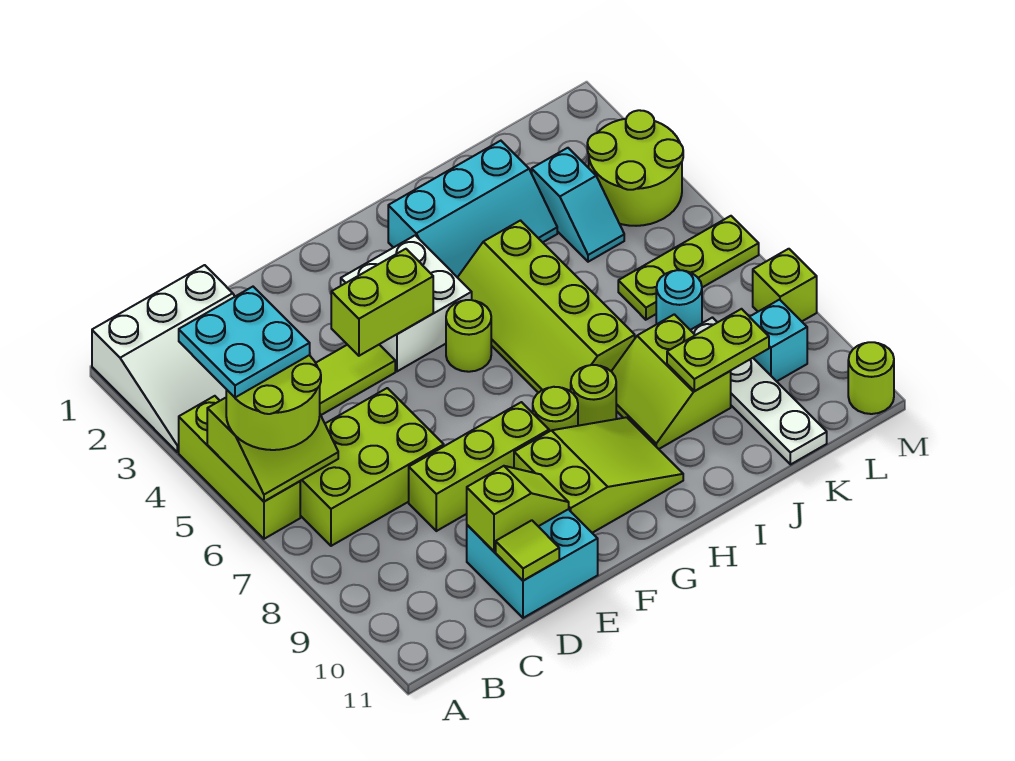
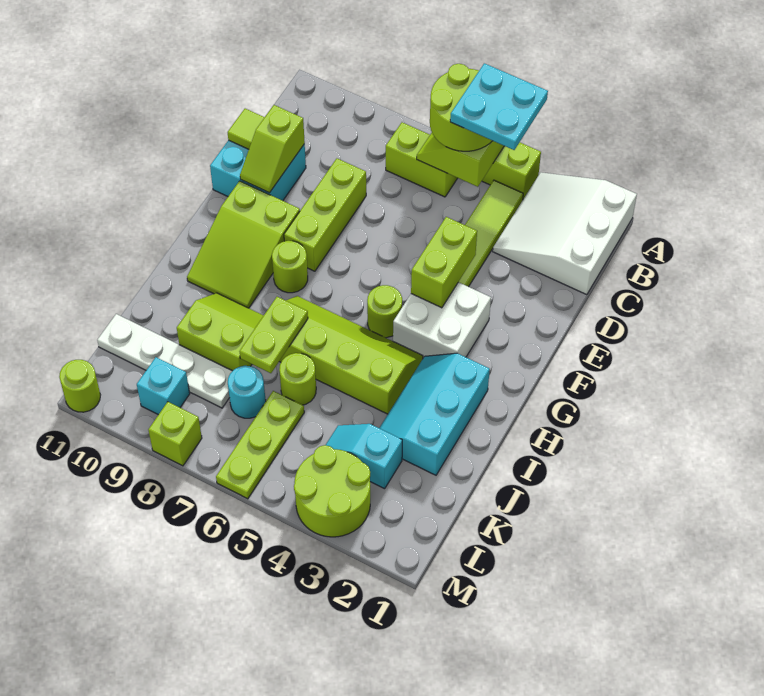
lime 2x3 brick [300,388,444,546] -> lime 1x2 brick [386,122,457,197]
lime 1x1 round brick [571,365,616,426] -> lime 1x1 round brick moved to [279,353,316,405]
lime 1x2 plate [667,309,769,391] -> lime 1x2 plate moved to [239,297,308,373]

